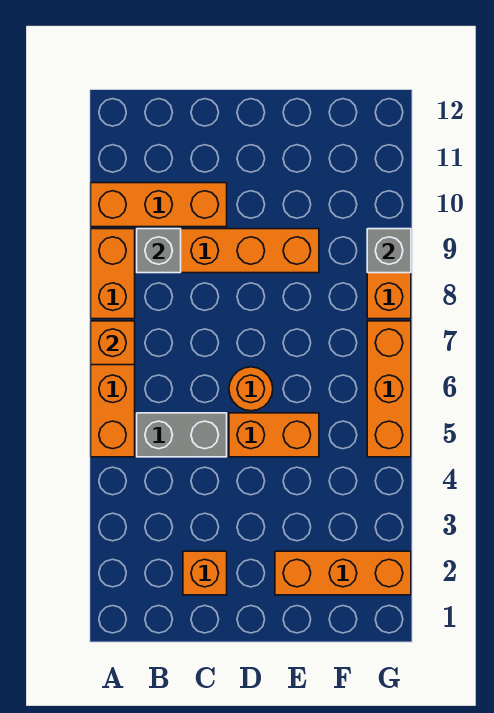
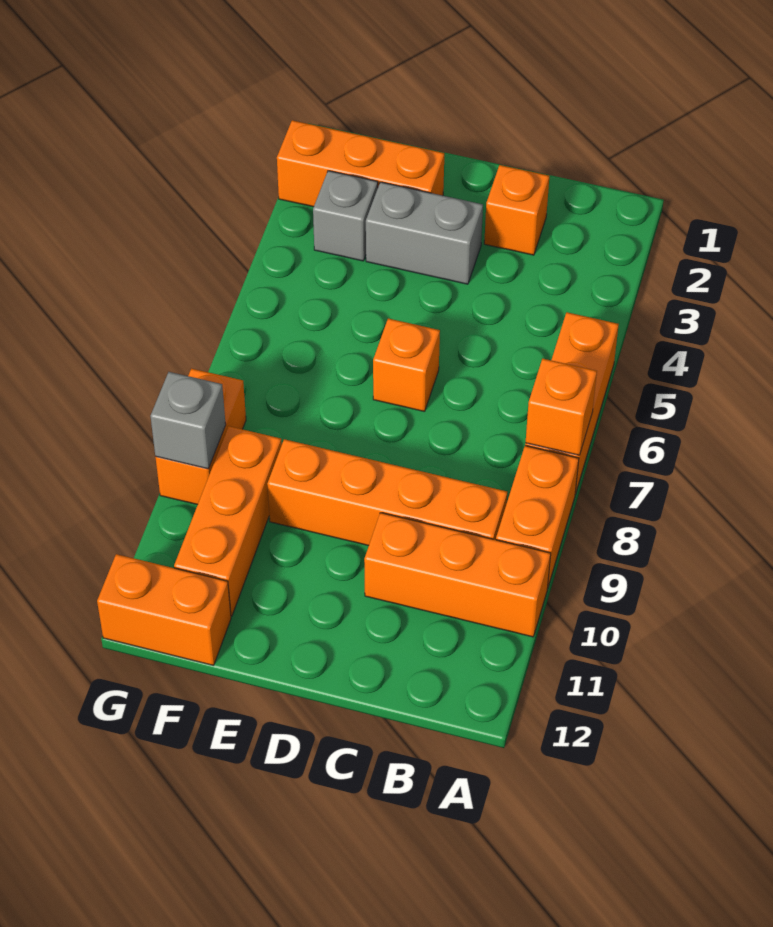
grey 1x2 brick [137,413,227,457] -> grey 1x2 brick moved to [366,182,483,284]
grey 1x1 brick [137,229,181,273] -> grey 1x1 brick moved to [313,171,378,261]
orange 1x2 brick [229,413,319,457] -> orange 1x2 brick moved to [97,554,231,665]
orange 1x1 round brick [229,367,273,411] -> orange 1x1 brick [373,319,440,412]
orange 1x3 brick [367,321,411,457] -> orange 1x3 brick moved to [174,426,282,616]

